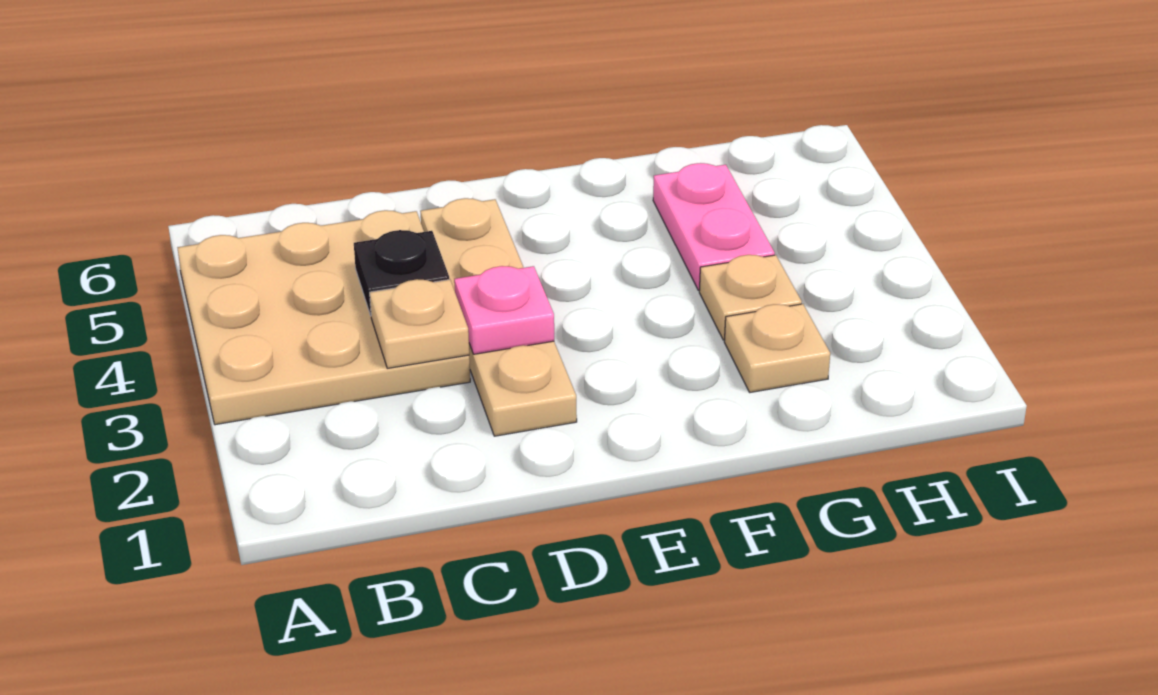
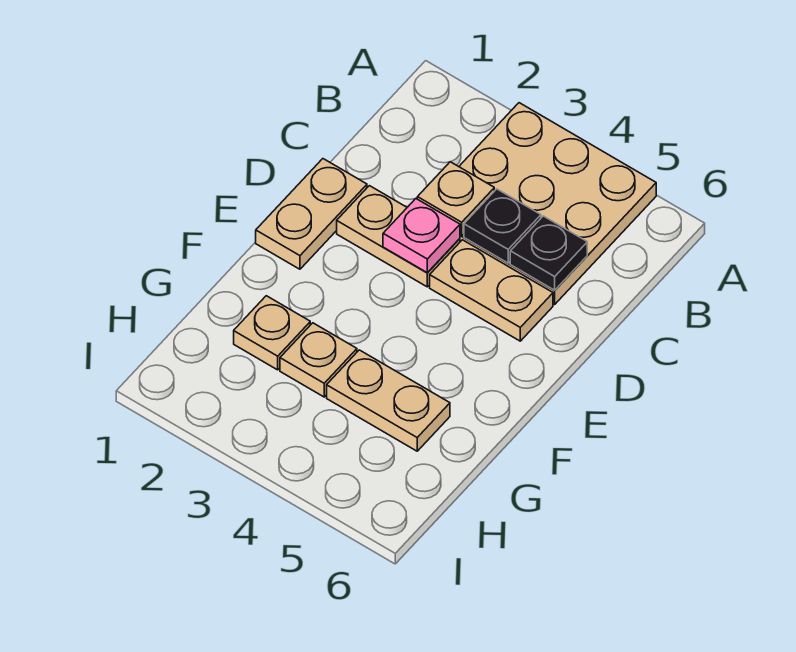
none -> black 1x1 plate [510,216,587,290]
none -> tan 1x2 plate [256,159,367,269]
pink 1x2 plate [653,163,775,290] -> tan 1x2 plate [327,350,450,451]

